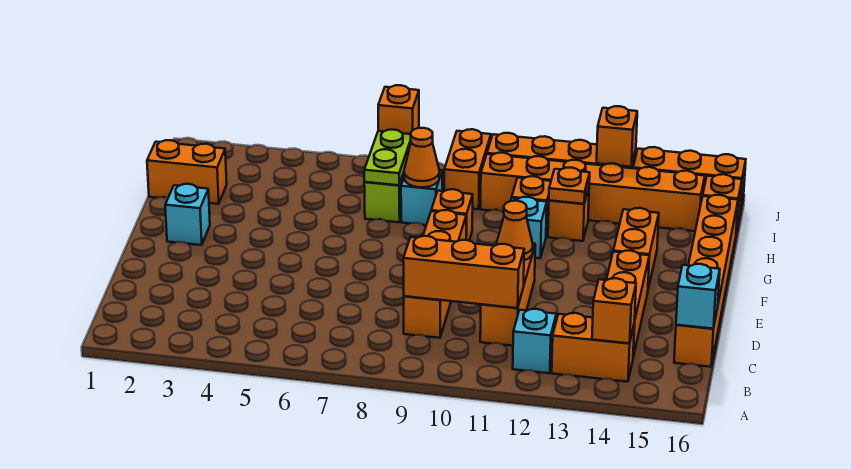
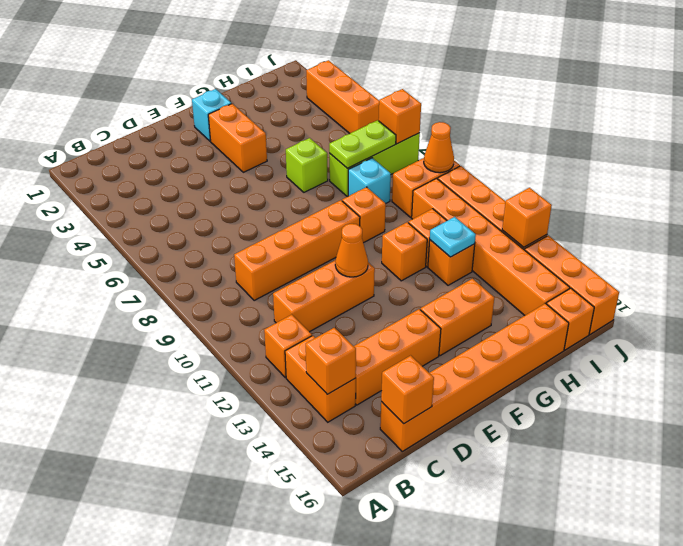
cyan 1x1 brick [513,309,556,373] -> orange 1x1 brick [264,315,312,378]
orange 1x3 brick [403,236,524,308] -> orange 1x3 brick moved to [306,60,379,134]
cyan 1x1 brick [676,264,720,329] -> orange 1x1 brick [381,355,434,424]
none -> lime 1x1 brick [286,138,328,192]
cyan 1x1 brick [511,197,547,258] -> orange 1x1 brick [382,222,427,281]
orange 1x2 brick [147,140,227,204] -> orange 1x2 brick moved to [208,104,267,172]
orange 1x1 cone [404,128,439,187] -> orange 1x1 cone moved to [424,122,454,173]
orange 1x1 plate [549,168,590,204] -> cyan 1x1 plate [430,217,476,257]

